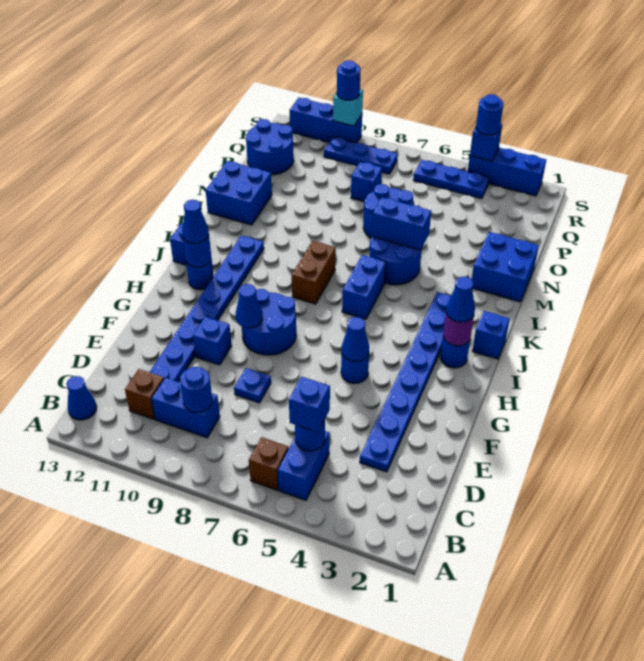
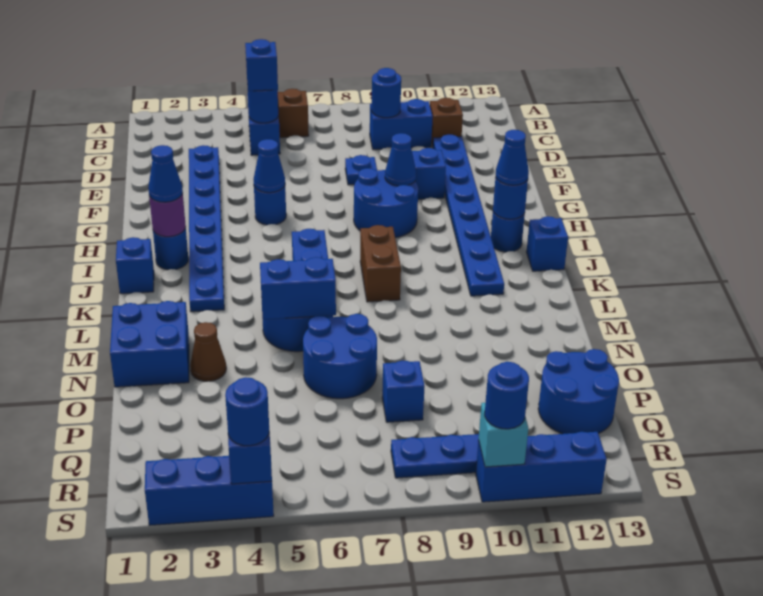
blue 1x1 cone [67,376,97,420] -> none
blue 2x2 brick [206,161,272,225] -> none
none -> brown 1x1 cone [190,322,226,381]
blue 1x3 plate [413,160,490,199] -> none

